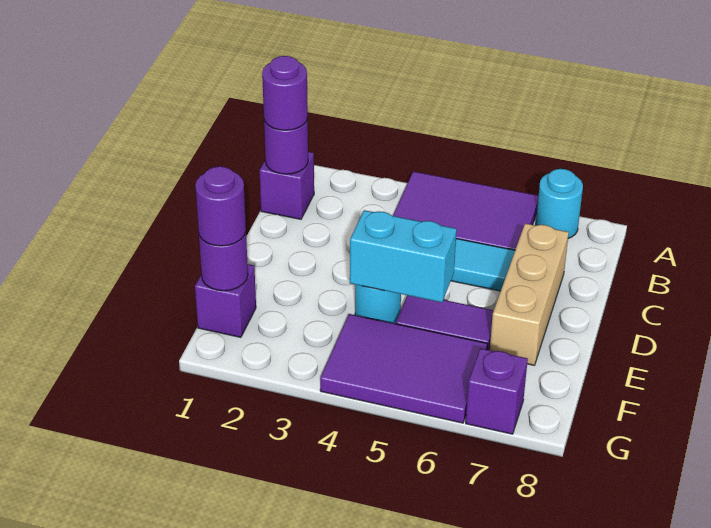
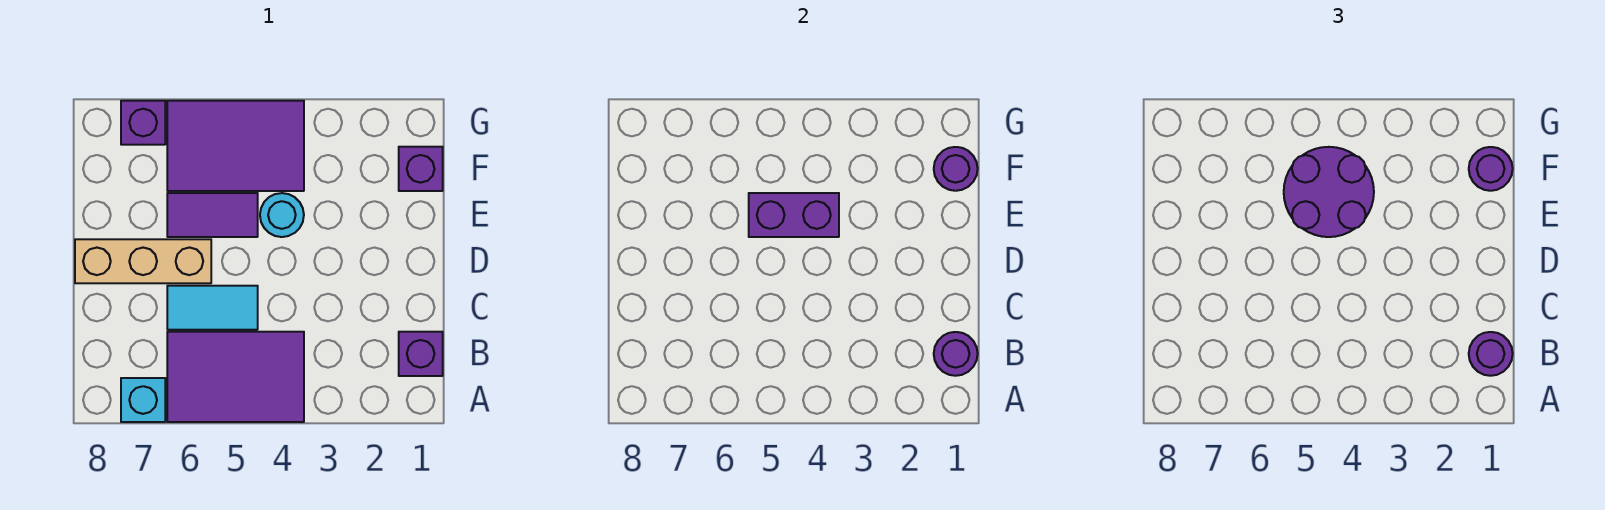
cyan 1x1 round brick [536,169,583,238] -> cyan 1x1 brick [121,378,165,422]
tan 1x3 brick [490,223,569,365] -> tan 1x3 brick turned to [75,239,211,283]
cyan 1x2 brick [350,210,457,302] -> purple 1x2 brick [749,193,839,237]
none -> purple 2x2 round brick [1284,147,1374,237]

